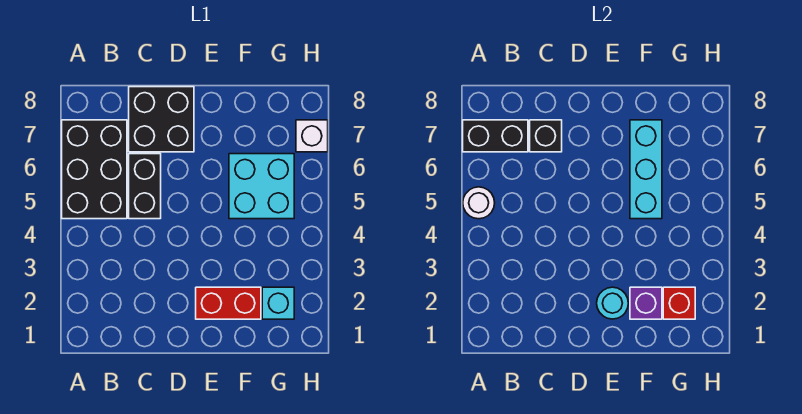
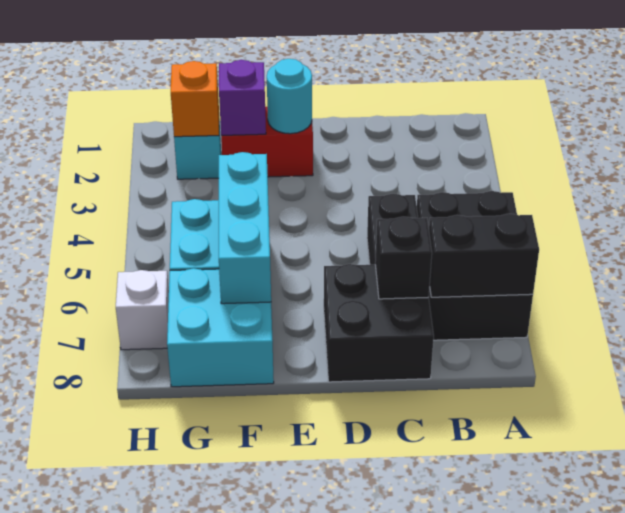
white 1x1 round brick [463,187,495,219] -> none
none -> cyan 2x2 brick [167,268,274,387]
red 1x1 brick [663,287,695,319] -> orange 1x1 brick [171,61,219,137]

